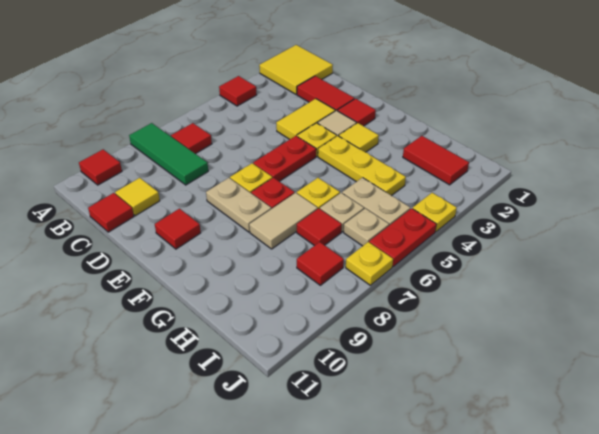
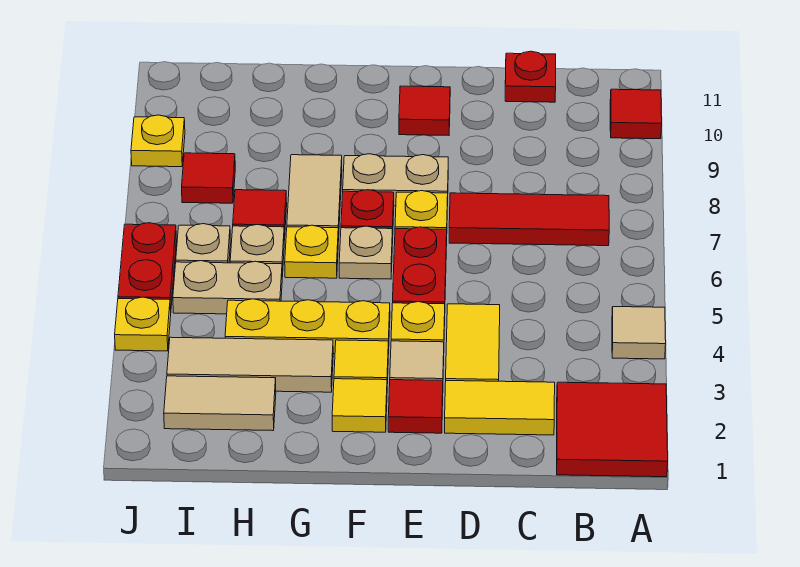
yellow 2x2 tile [259,45,333,94] -> red 2x2 tile [557,382,668,477]
red 1x1 tile [219,76,257,106] -> tan 1x1 tile [612,307,666,359]
green 1x3 tile [129,123,208,185] -> none
red 1x1 tile [171,123,212,154] -> red 1x3 tile [449,193,609,246]
red 1x2 tile [297,76,355,111] -> yellow 1x2 tile [445,381,555,435]
yellow 1x1 tile [115,178,160,216] -> yellow 1x1 tile moved to [332,379,387,432]
red 1x1 tile [88,193,134,232] -> red 1x1 plate [505,51,556,102]
none -> tan 1x1 plate [339,226,393,279]
none -> tan 1x3 tile [167,337,333,392]
red 1x2 tile [403,136,469,185] -> tan 1x2 tile [164,376,276,431]
yellow 1x1 plate [346,242,393,285] -> yellow 1x1 plate moved to [131,115,185,167]

